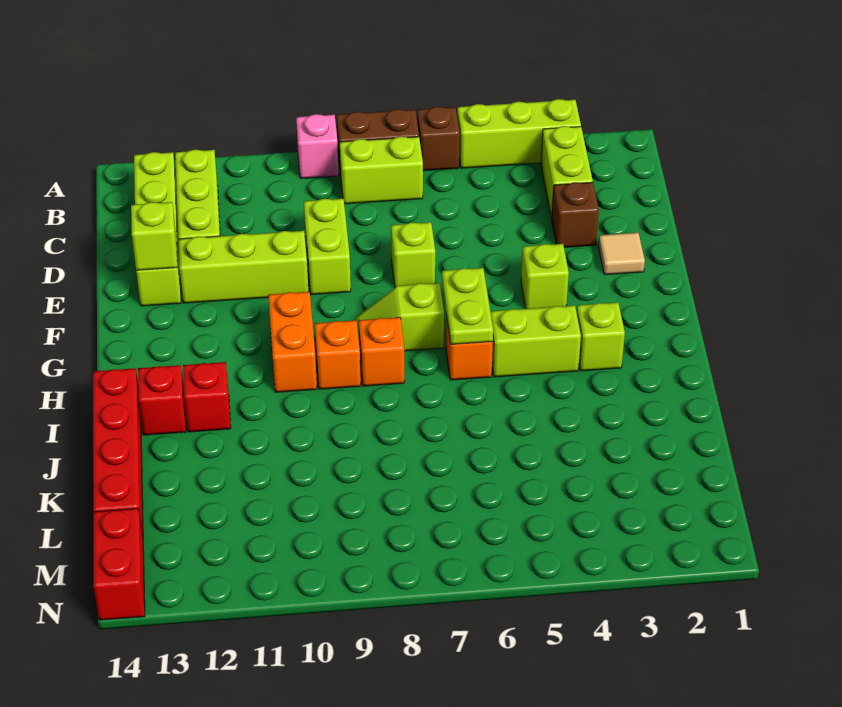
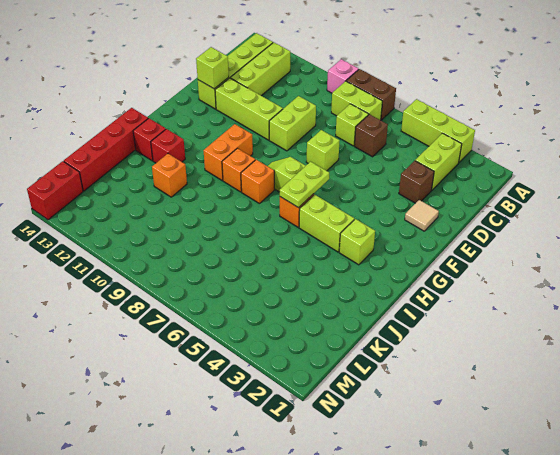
brown 1x1 brick [417,107,460,171] -> brown 1x1 brick moved to [354,114,388,157]
lime 1x1 brick [521,244,569,309] -> lime 1x1 brick moved to [336,104,368,146]
none -> orange 1x1 brick [152,154,187,197]

